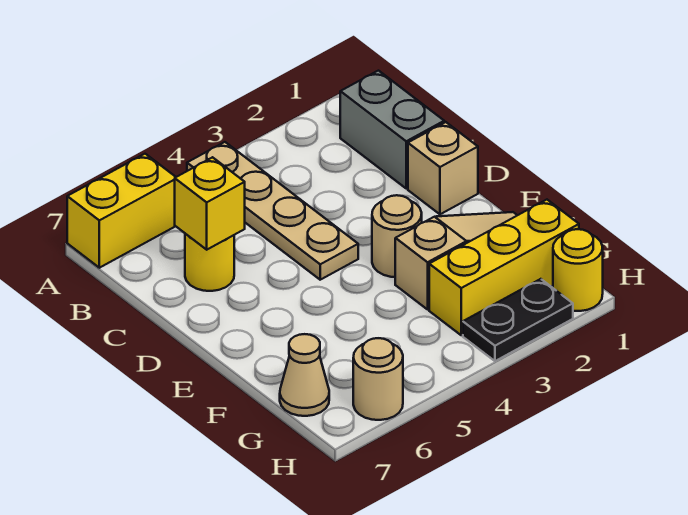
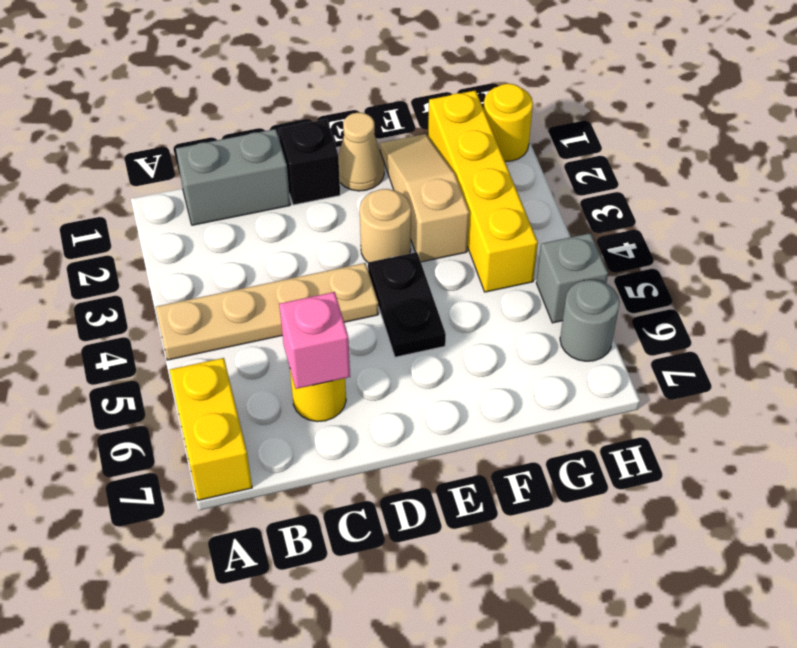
yellow 1x1 brick [175,157,245,250] -> pink 1x1 brick [279,292,350,389]
tan 1x1 brick [408,122,478,214] -> black 1x1 brick [279,119,340,205]
yellow 1x3 brick [429,200,579,335] -> yellow 1x4 brick [428,90,538,292]
tan 1x1 cone [280,334,329,416] -> tan 1x1 cone moved to [338,113,384,191]
black 1x2 plate [463,279,573,361] -> black 1x2 plate moved to [368,252,446,357]
none -> grey 1x1 brick [536,233,608,323]
tan 1x1 round brick [353,338,403,420] -> grey 1x1 round brick [560,280,620,361]

